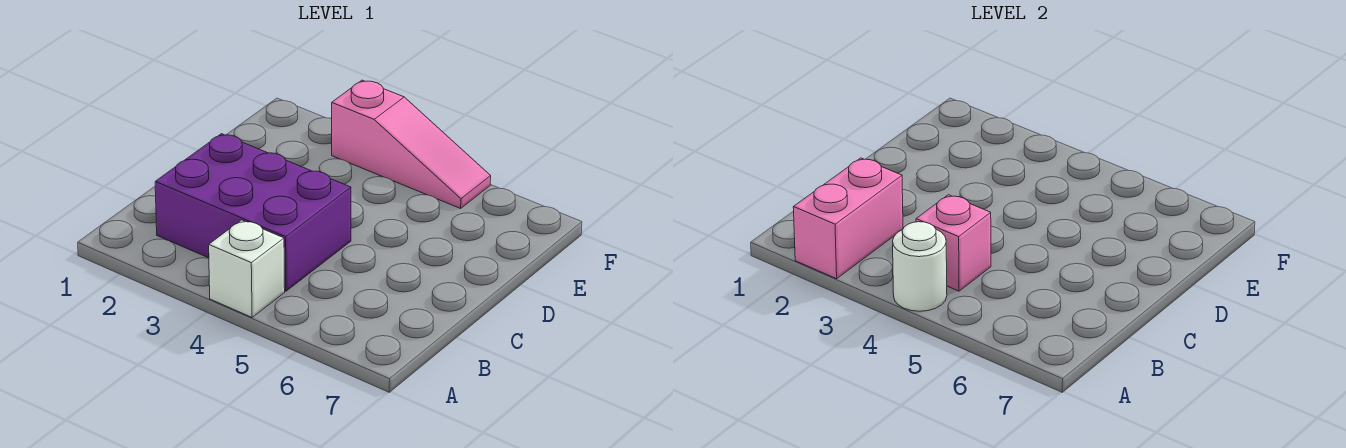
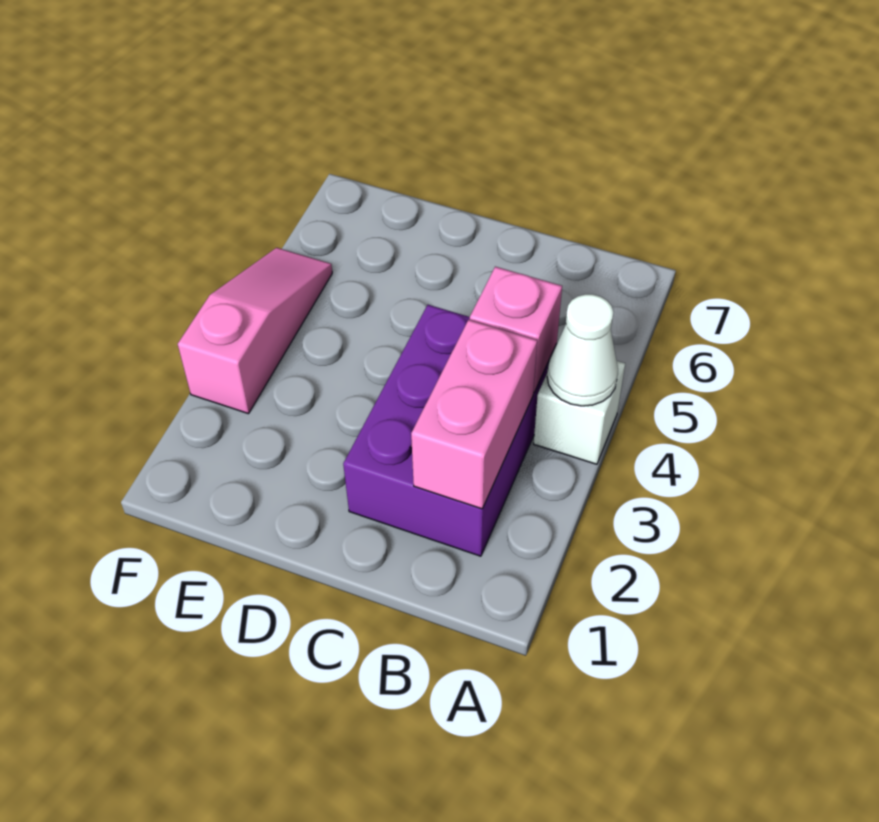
pink 1x2 brick [793,158,903,279] -> pink 1x2 brick turned to [411,320,537,509]
white 1x1 round brick [893,222,947,311] -> white 1x1 cone [547,294,618,406]

